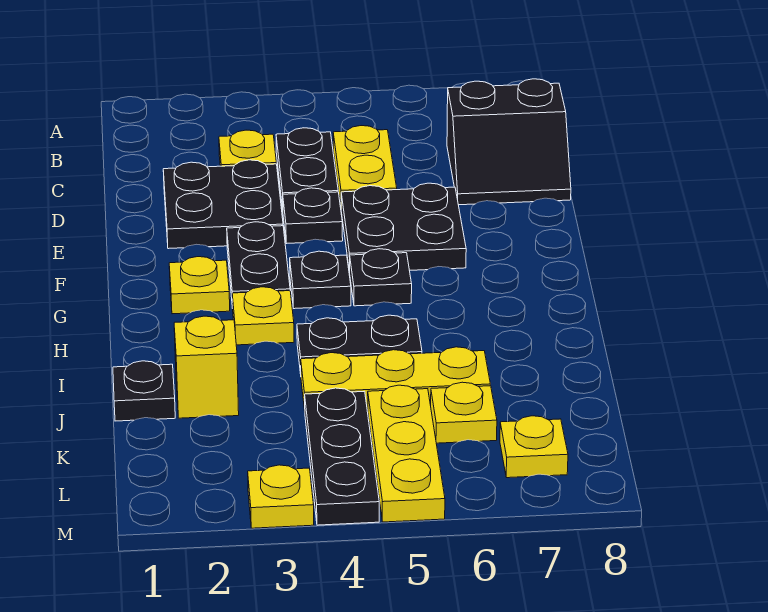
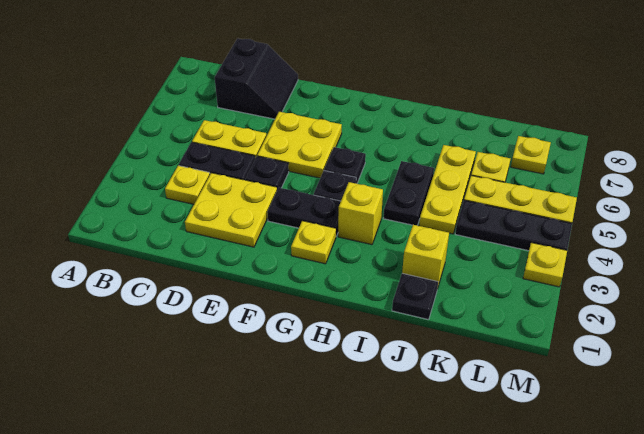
black 2x2 plate [163,160,283,249] -> yellow 2x2 plate [185,173,277,247]
black 2x2 plate [341,183,466,272] -> yellow 2x2 plate [257,112,342,178]
yellow 1x1 plate [232,287,294,345] -> yellow 1x1 brick [338,182,383,245]

